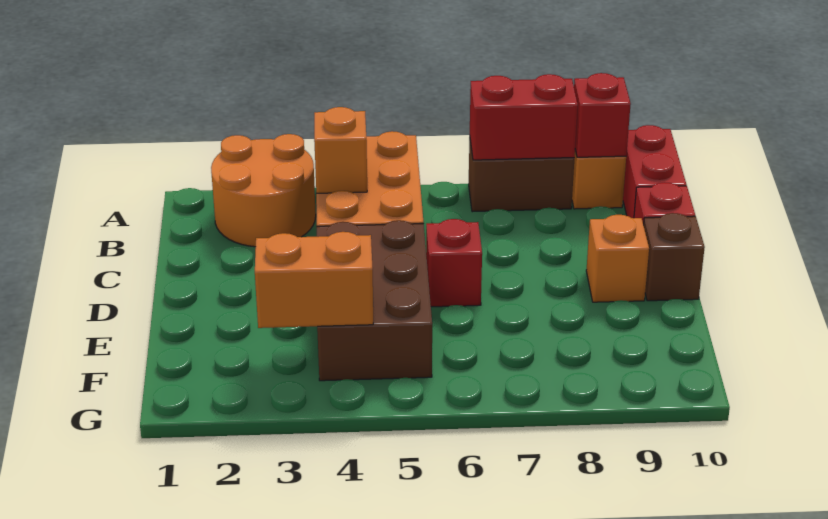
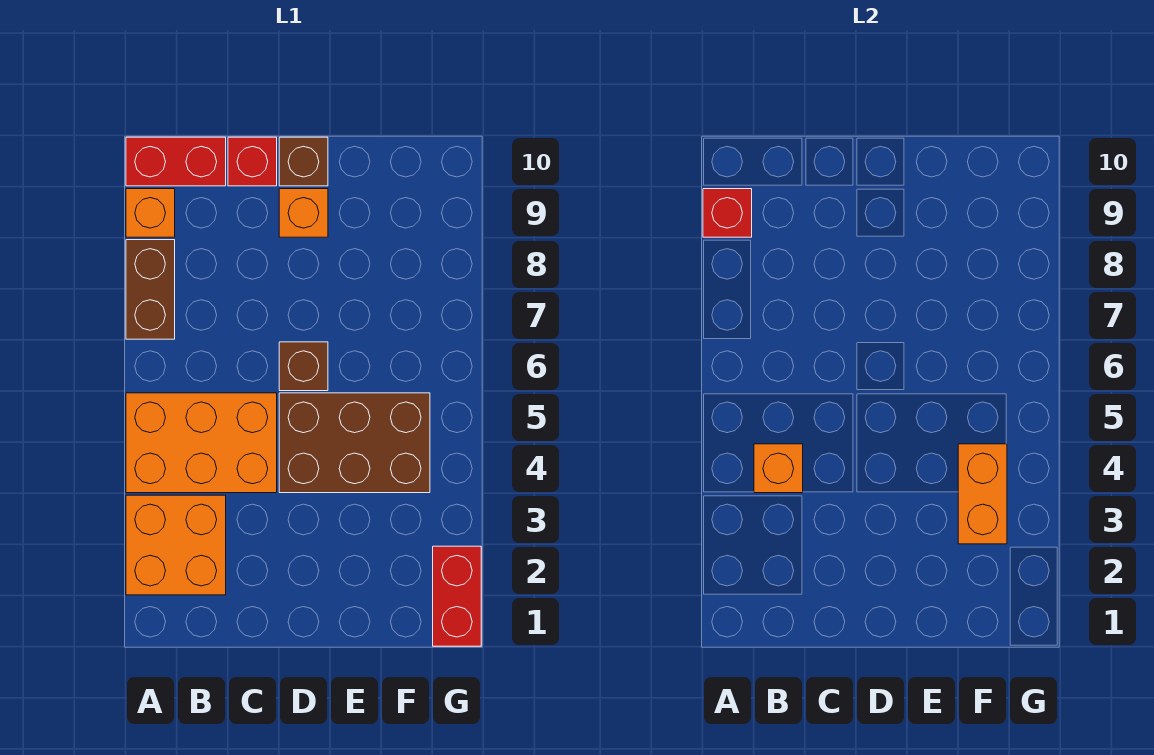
orange 2x2 round brick [211,134,316,247] -> orange 2x2 brick [126,495,226,595]
red 1x2 brick [470,74,578,160] -> red 1x2 brick moved to [433,546,481,646]
red 1x1 brick [426,219,482,307] -> brown 1x1 brick [279,342,328,391]

